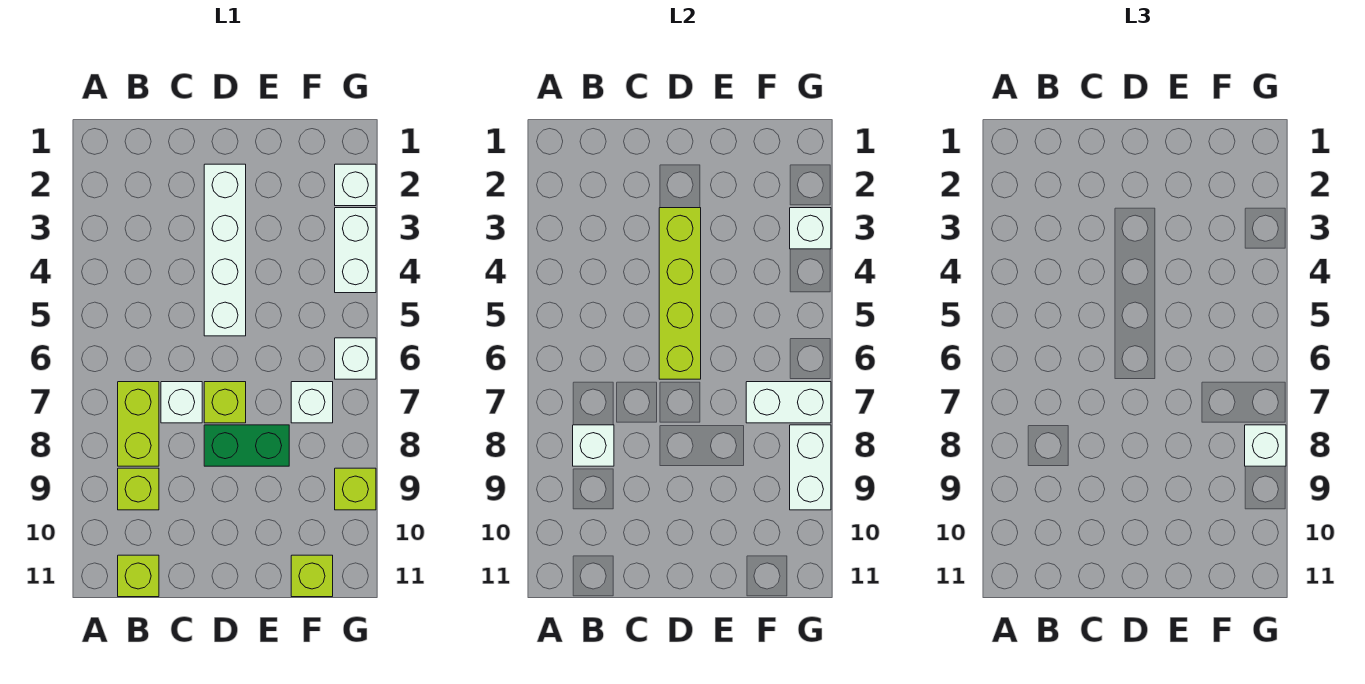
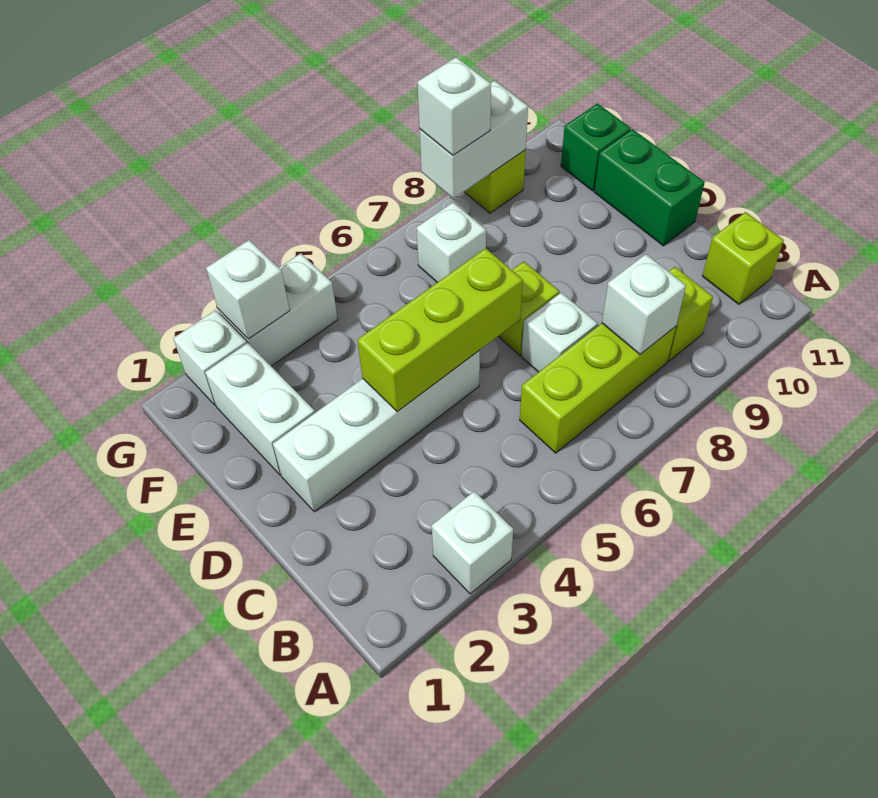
lime 1x2 brick [118,382,159,466] -> lime 1x3 brick [520,323,676,453]
lime 1x4 brick [659,208,701,379] -> lime 1x3 brick [357,248,523,412]
green 1x2 brick [204,425,289,466] -> green 1x2 brick moved to [594,129,705,246]
white 1x2 brick [746,382,831,423] -> white 1x2 brick moved to [205,343,315,475]
lime 1x1 brick [291,555,333,597] -> green 1x1 brick [561,103,631,191]
white 1x1 brick [335,338,376,379] -> white 1x1 brick moved to [432,491,513,594]

